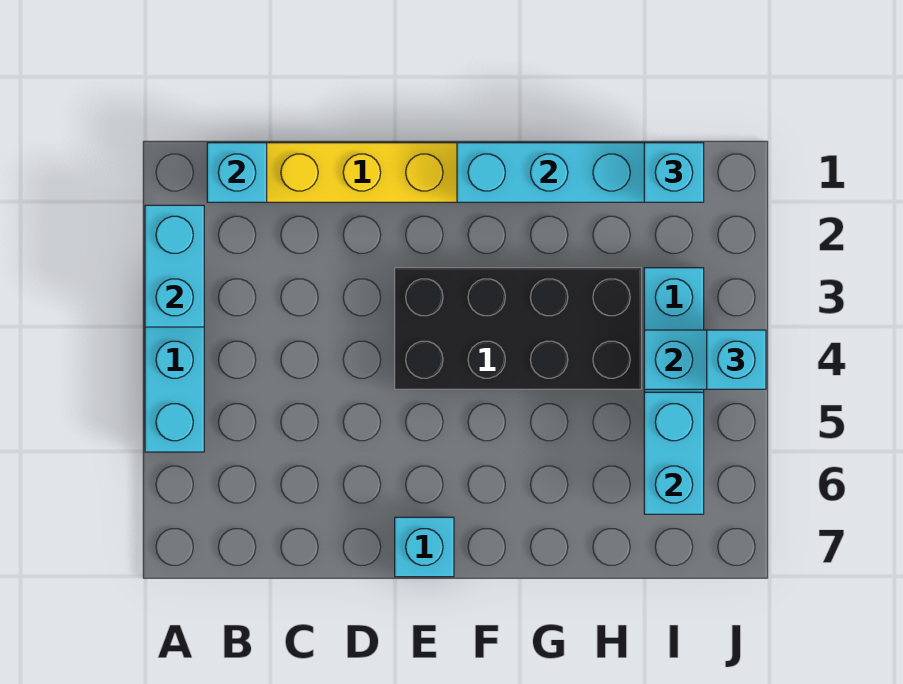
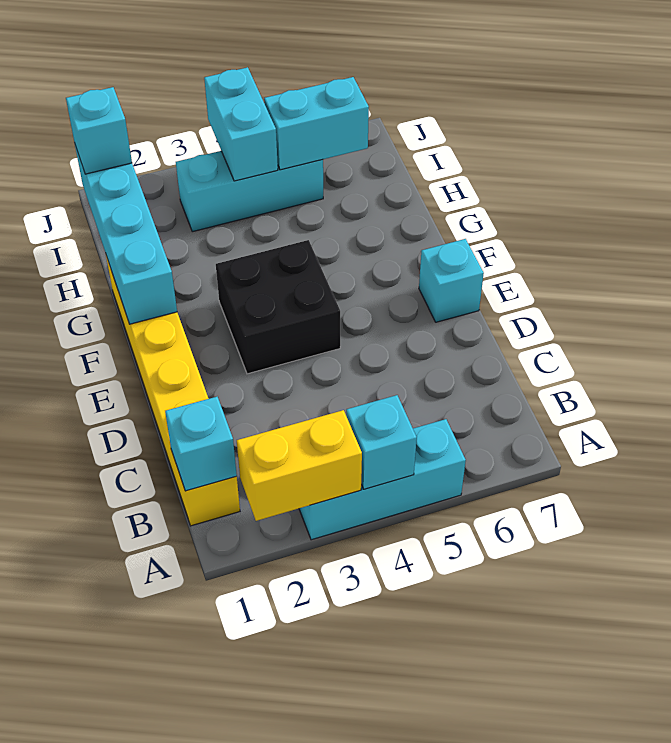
cyan 1x2 brick [145,205,204,327] -> yellow 1x2 brick [237,410,362,521]
black 2x4 brick [395,268,641,389] -> black 2x2 brick [216,240,340,374]
cyan 1x1 brick [707,330,766,389] -> cyan 1x1 brick moved to [346,395,417,489]

